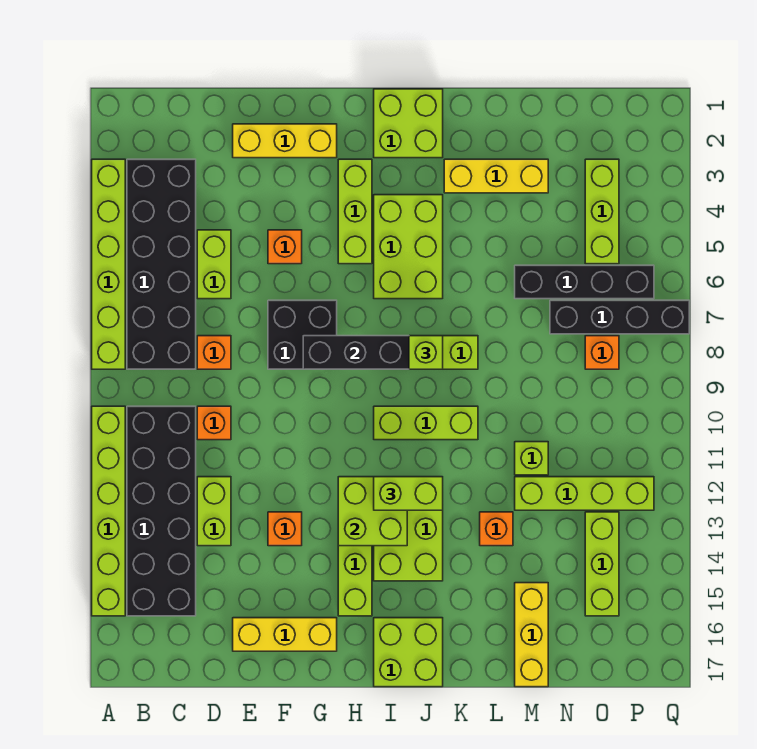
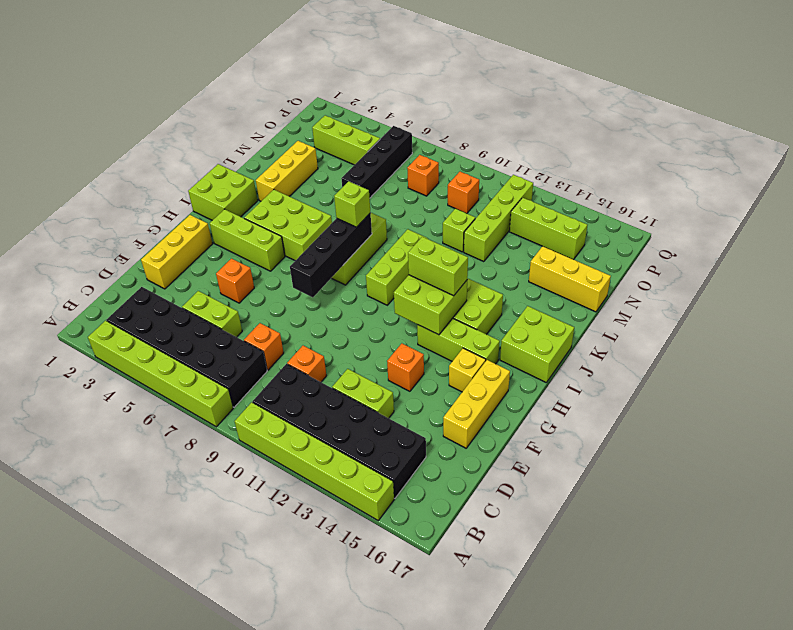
black 2x2 brick [268,300,337,369] -> none
none -> yellow 1x1 brick [449,348,486,392]
lime 1x2 brick [374,477,443,510] -> lime 1x2 brick turned to [408,237,468,296]
orange 1x1 brick [480,512,513,546] -> orange 1x1 brick moved to [448,172,479,213]
black 1x4 brick [550,300,689,334] -> none

